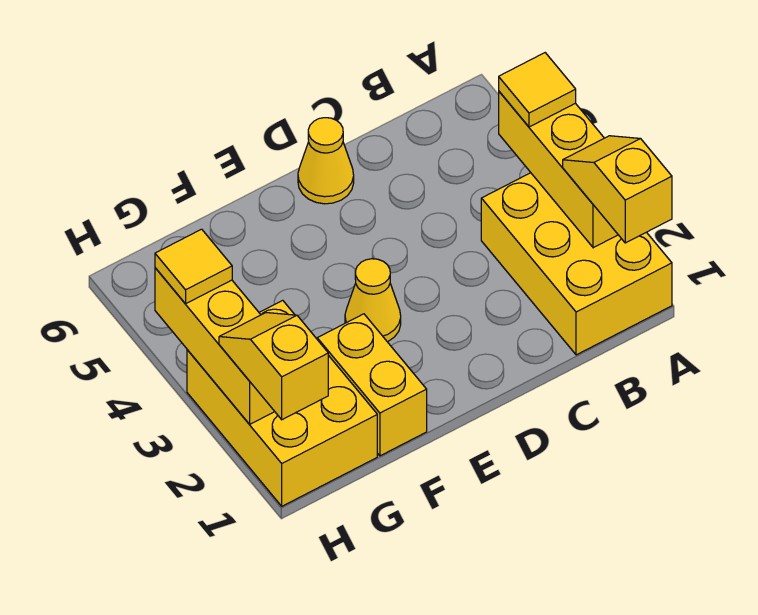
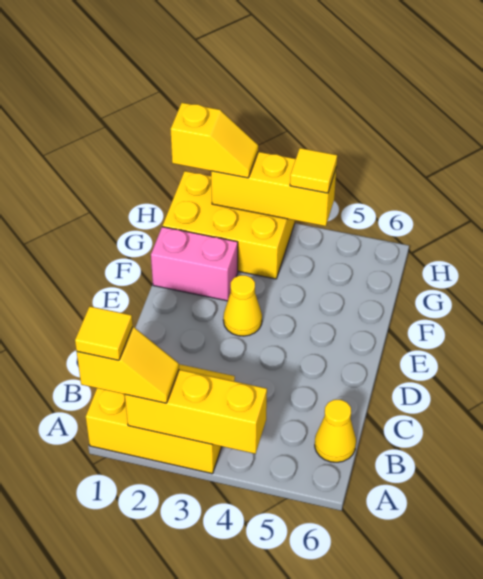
yellow 1x1 tile [499,53,576,127] -> yellow 1x1 tile moved to [75,306,133,360]
yellow 1x1 cone [298,118,354,204] -> yellow 1x1 cone moved to [315,400,356,462]
yellow 1x2 brick [317,314,427,456] -> pink 1x2 brick [151,227,238,301]

